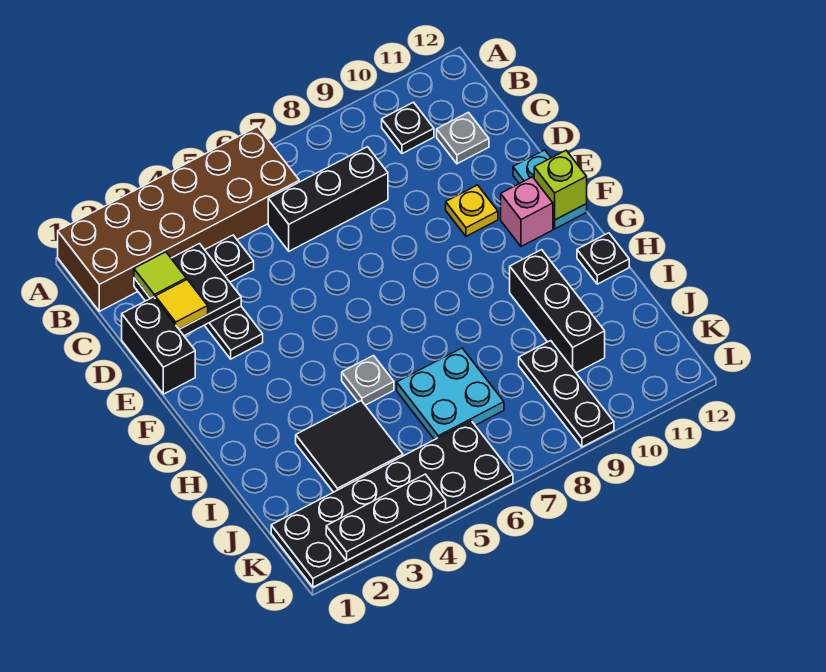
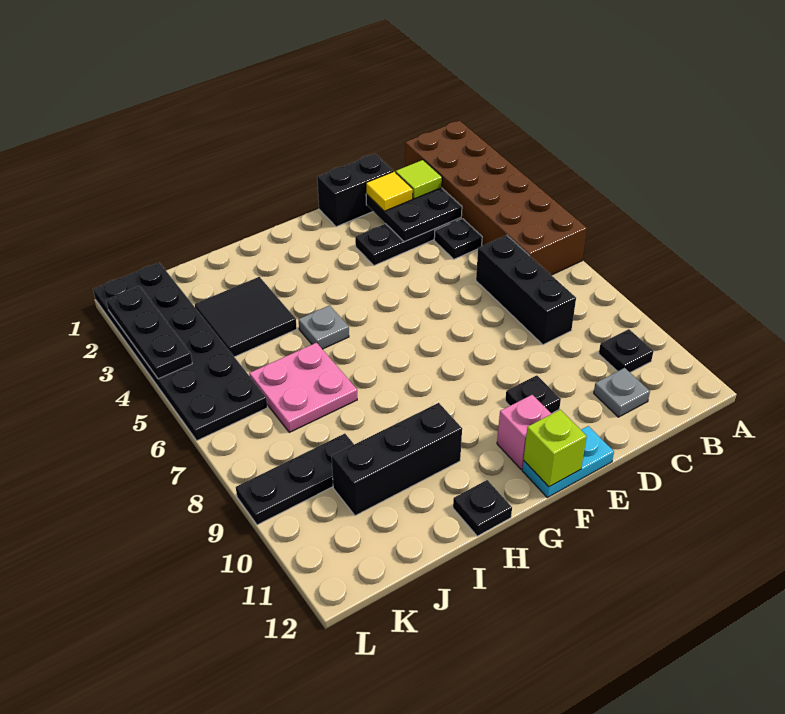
yellow 1x1 plate [446,185,498,236] -> black 1x1 plate [505,375,561,414]
cyan 2x2 plate [397,348,504,440] -> pink 2x2 plate [249,343,357,432]

